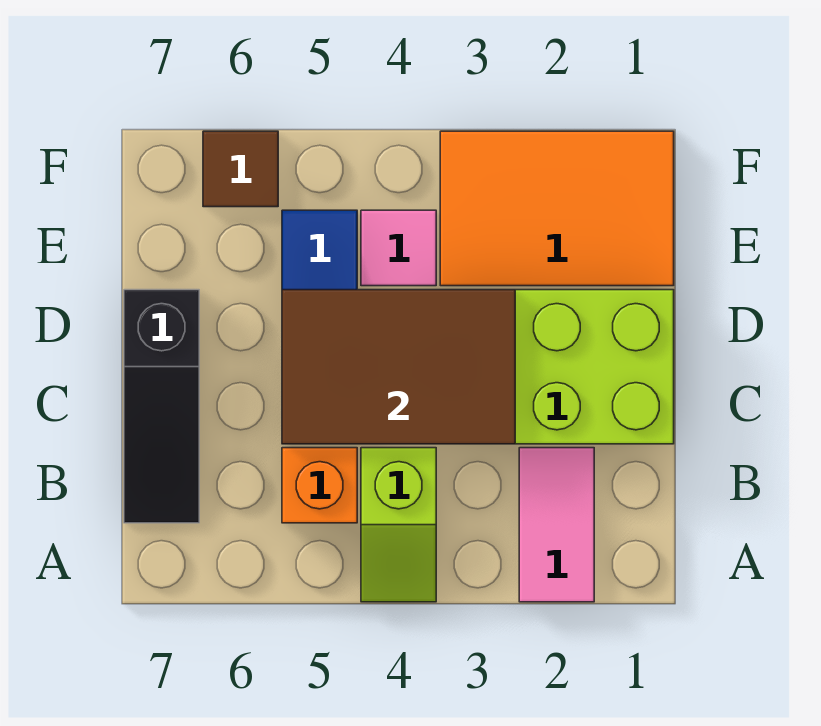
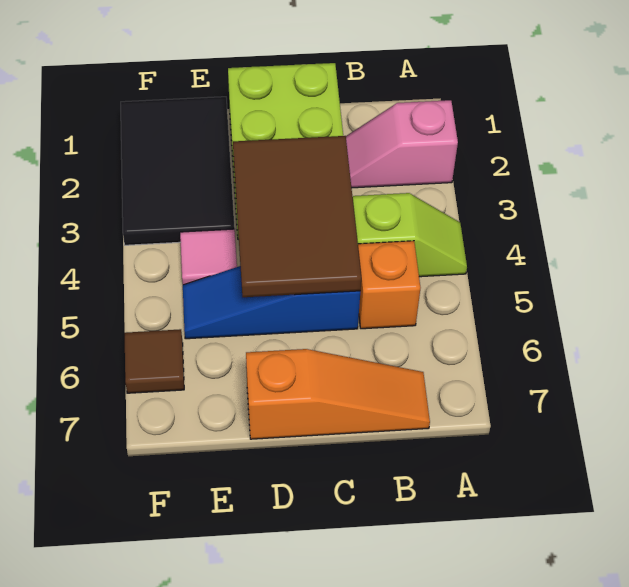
pink 1x2 tile [519,448,594,602] -> pink 1x2 slope [346,100,458,188]
black 1x3 slope [124,290,199,523] -> orange 1x3 slope [246,349,430,439]
orange 2x3 tile [440,131,674,286] -> black 2x3 tile [121,97,235,245]

